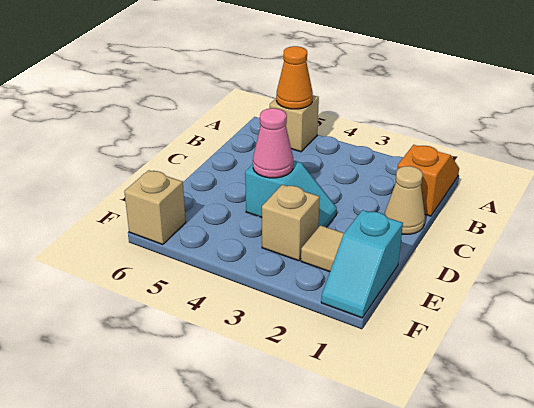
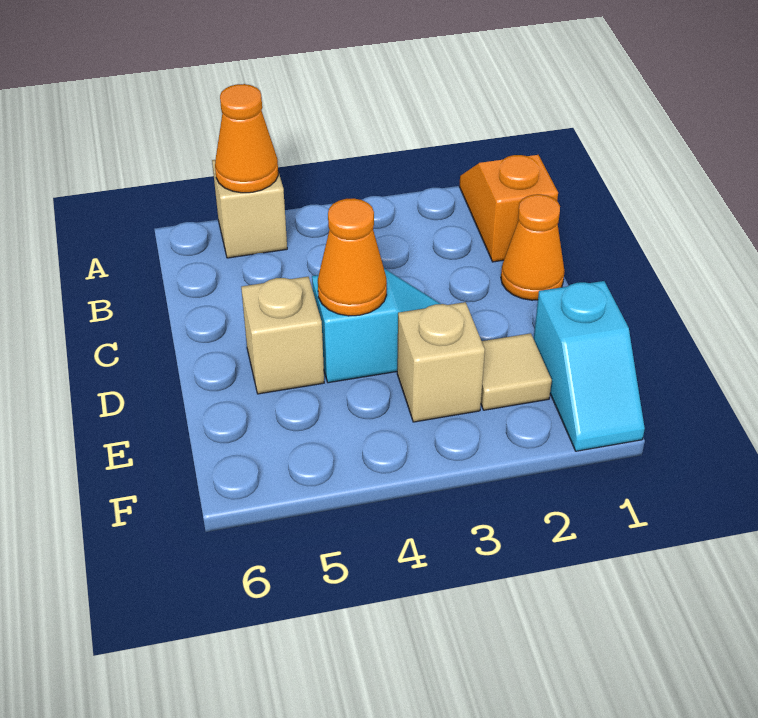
tan 1x1 cone [384,166,425,234] -> orange 1x1 cone [501,194,565,300]
pink 1x1 cone [253,108,293,178] -> orange 1x1 cone [318,198,387,316]
tan 1x1 brick [124,170,186,245] -> tan 1x1 brick moved to [241,277,324,394]

